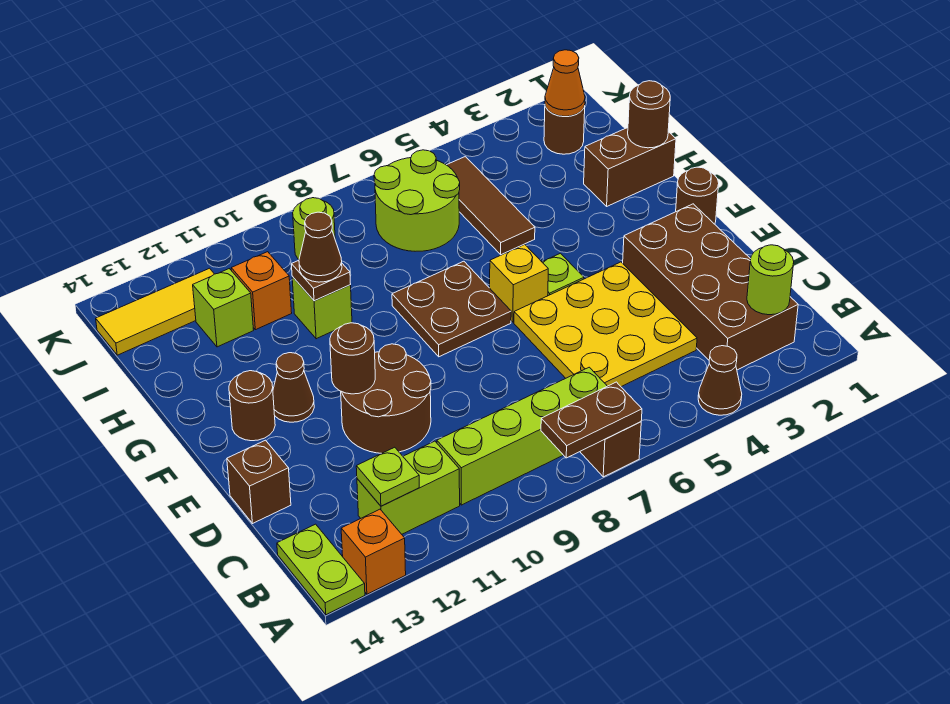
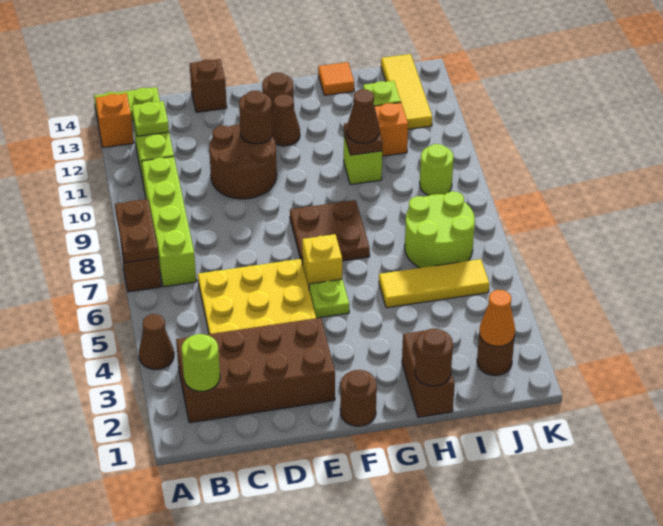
brown 1x3 tile [447,157,535,255] -> yellow 1x3 tile [379,259,489,308]
none -> orange 1x1 tile [318,62,354,95]

